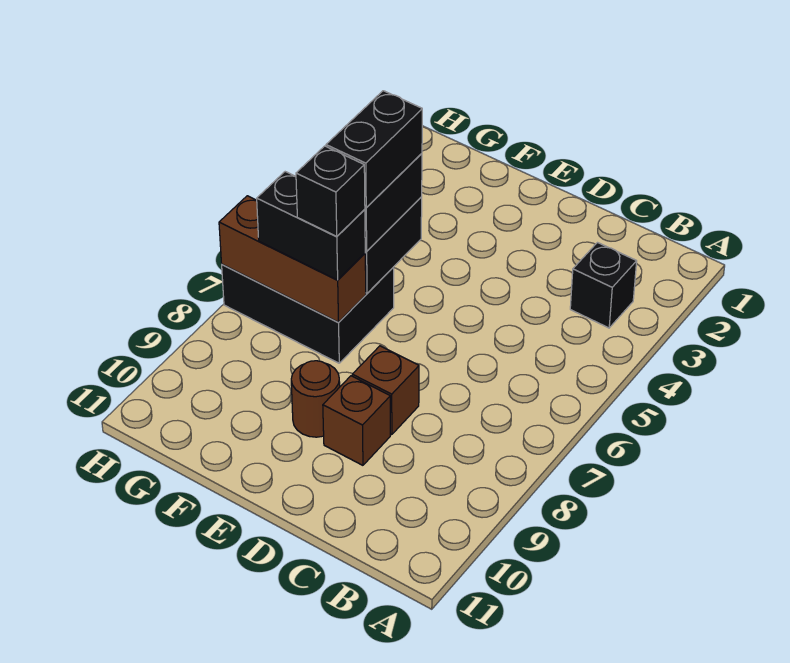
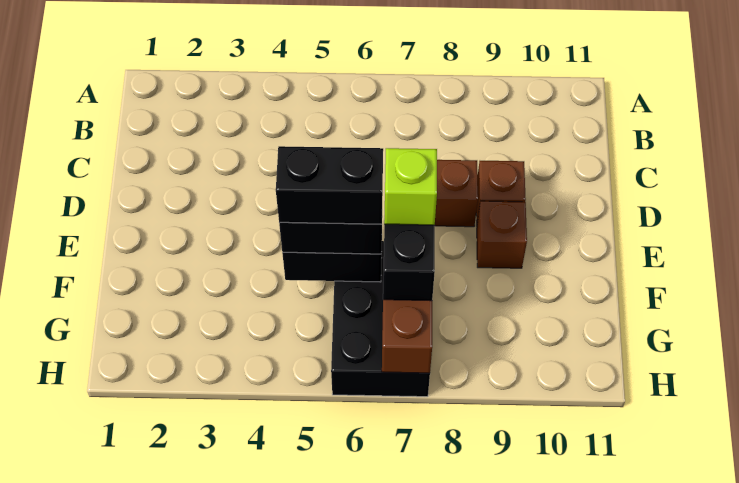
black 1x1 brick [570,243,637,328] -> none
brown 1x1 round brick [291,361,340,437] -> brown 1x1 brick [477,201,527,268]
black 1x1 brick [296,146,365,236] -> lime 1x1 brick [384,148,437,225]

